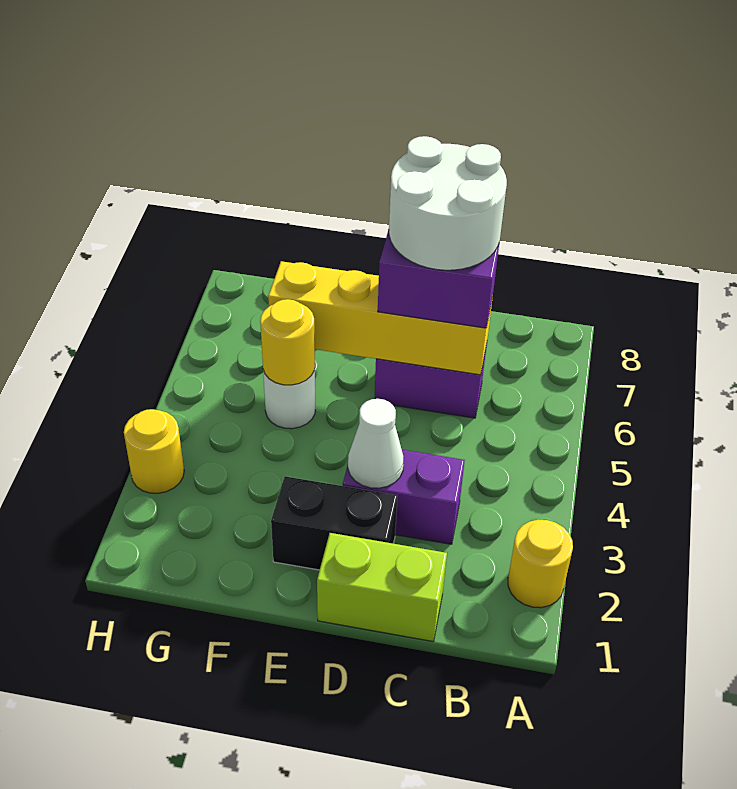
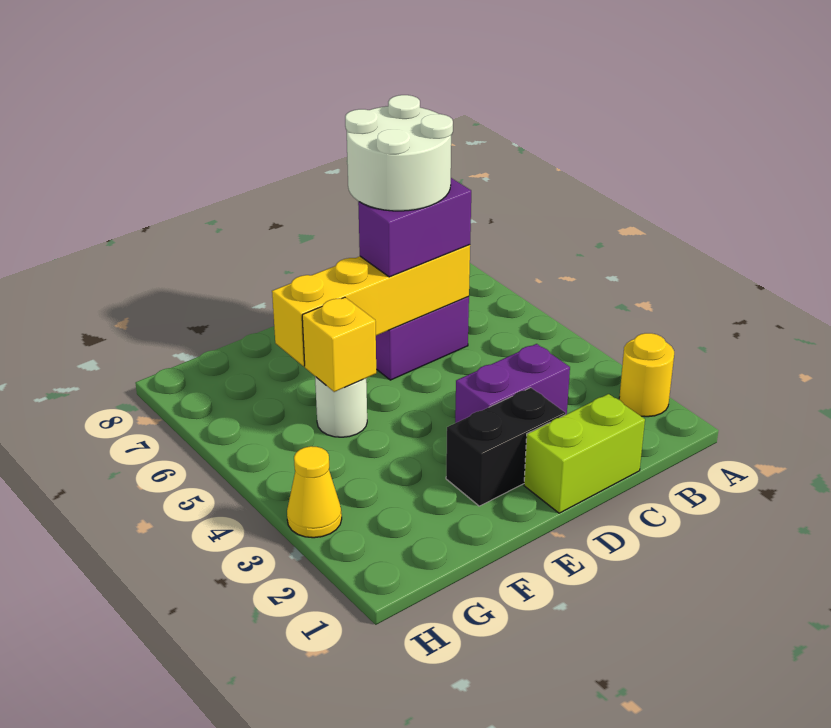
white 1x1 cone [348,399,404,488] -> none
yellow 1x1 round brick [260,299,315,385] -> yellow 1x1 brick [302,297,376,392]
yellow 1x1 round brick [124,409,184,493] -> yellow 1x1 cone [287,446,342,538]

